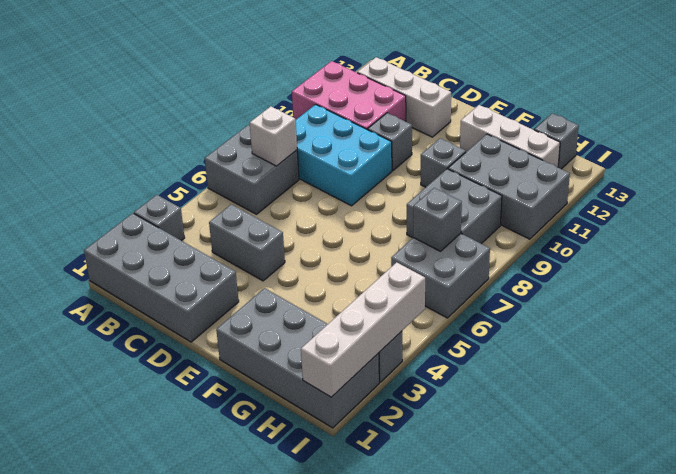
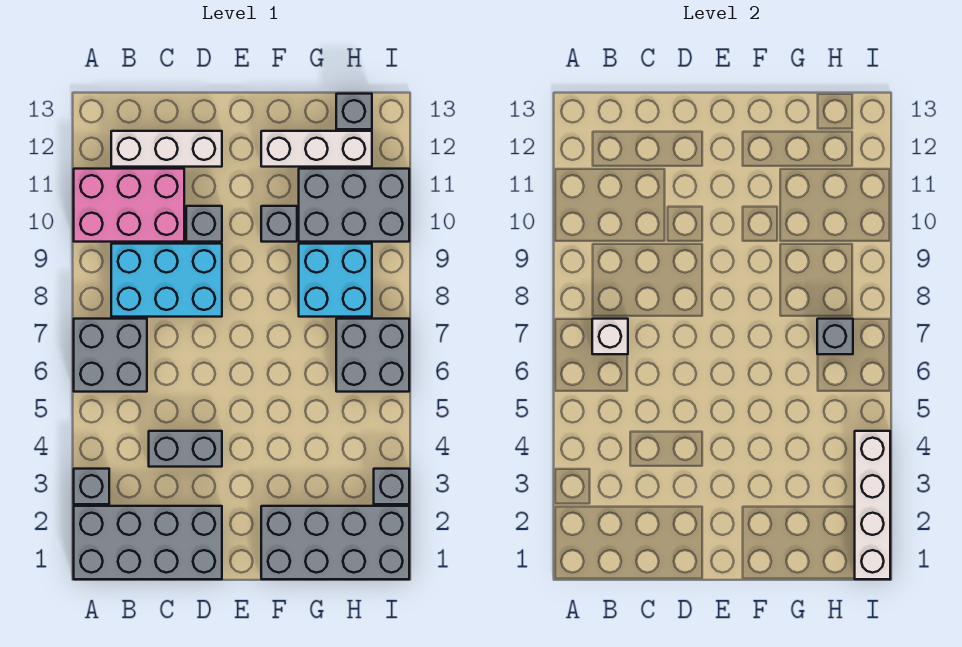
grey 2x2 brick [407,169,502,244] -> cyan 2x2 brick [299,244,372,317]

